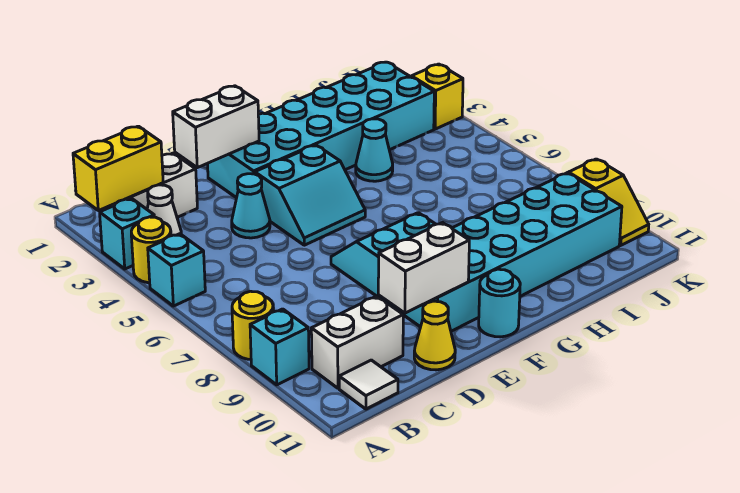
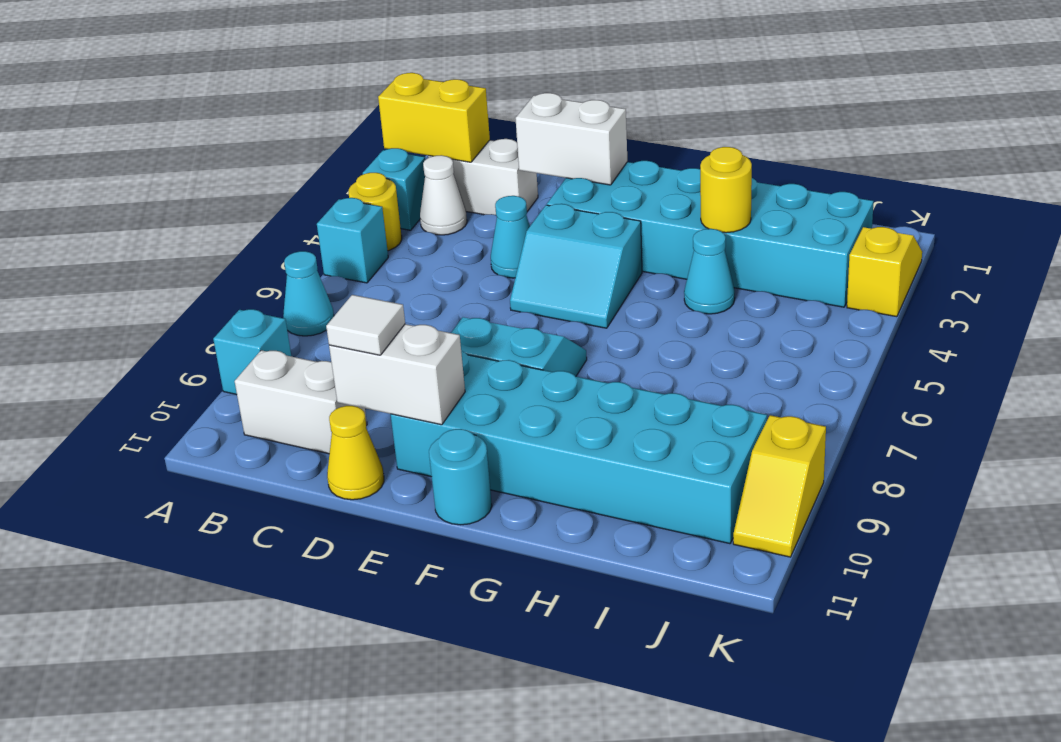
none -> cyan 1x1 cone [283,251,334,336]
yellow 1x1 round brick [232,291,273,359] -> yellow 1x1 round brick moved to [700,147,752,233]
white 1x1 tile [339,360,398,409] -> white 1x1 tile moved to [326,295,405,355]

